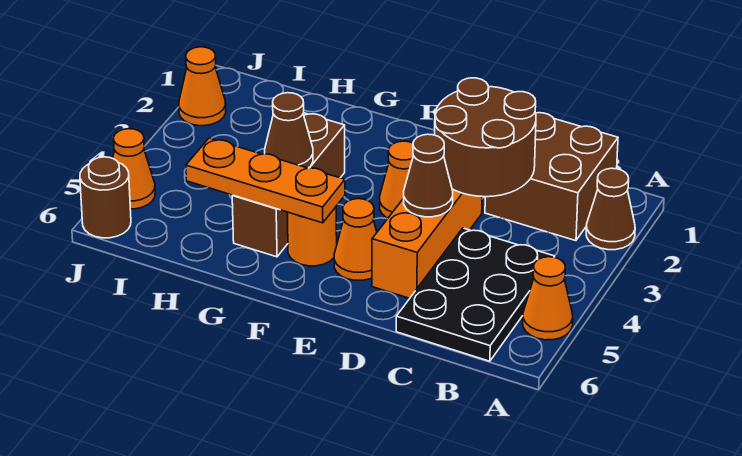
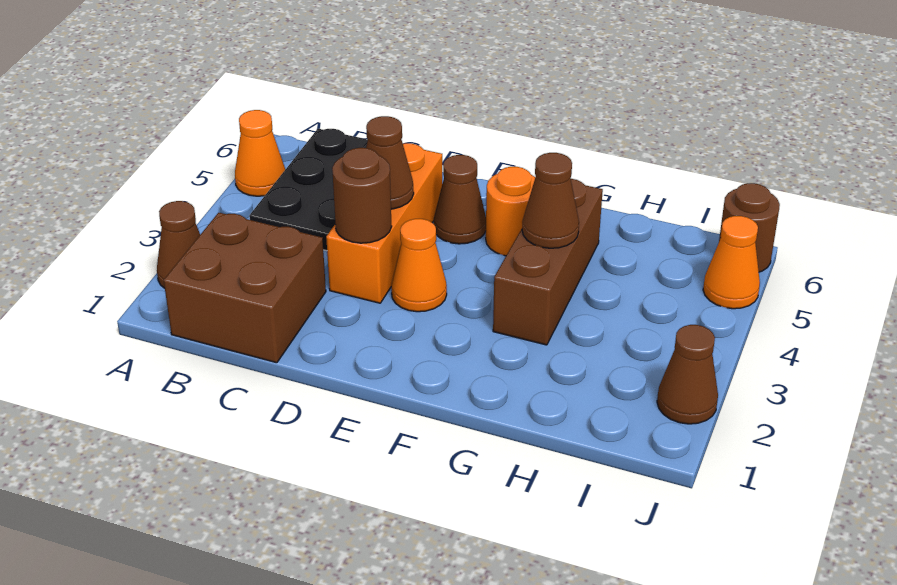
brown 2x2 round brick [435,78,536,197] -> brown 1x1 round brick [332,148,392,243]
orange 1x1 cone [334,199,377,280] -> brown 1x1 cone [434,155,486,244]
orange 1x3 plate [186,138,345,223] -> none
orange 1x1 cone [179,47,226,126] -> brown 1x1 cone [657,325,718,424]

